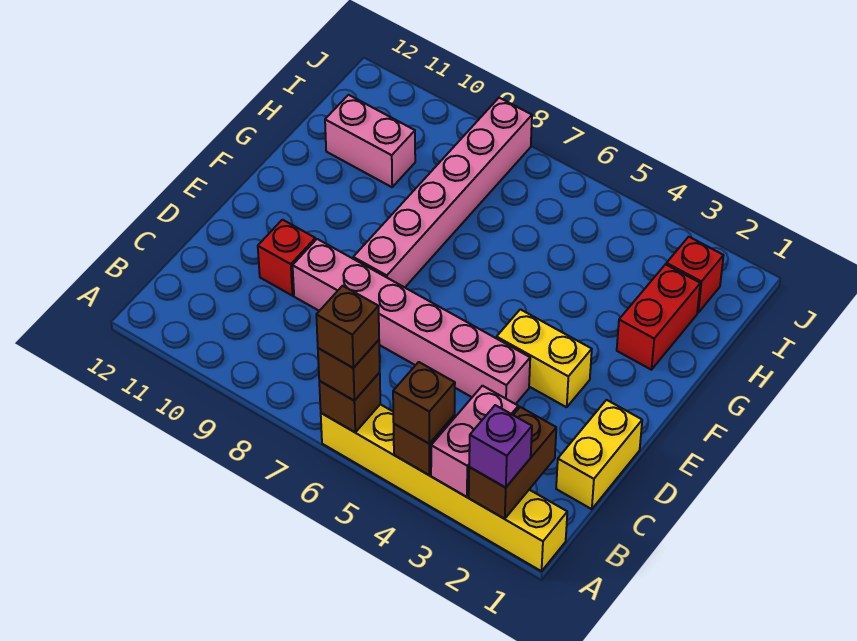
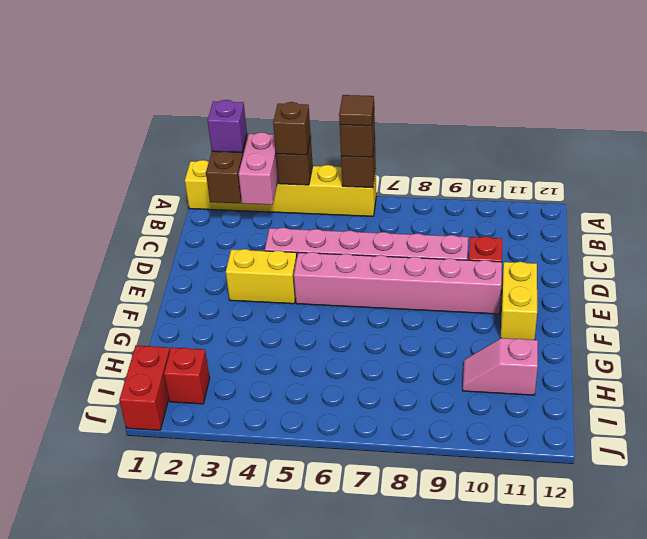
brown 1x1 brick [316,286,379,368] -> brown 1x1 tile [339,95,374,126]
yellow 1x2 brick [556,400,642,509] -> yellow 1x2 brick moved to [501,262,537,340]
pink 1x6 brick [353,98,532,287] -> pink 1x6 brick turned to [294,252,502,314]
red 1x2 brick [617,264,700,370] -> red 1x2 brick moved to [119,346,170,430]
pink 1x2 brick [325,95,415,187] -> pink 1x2 slope [463,338,538,395]

